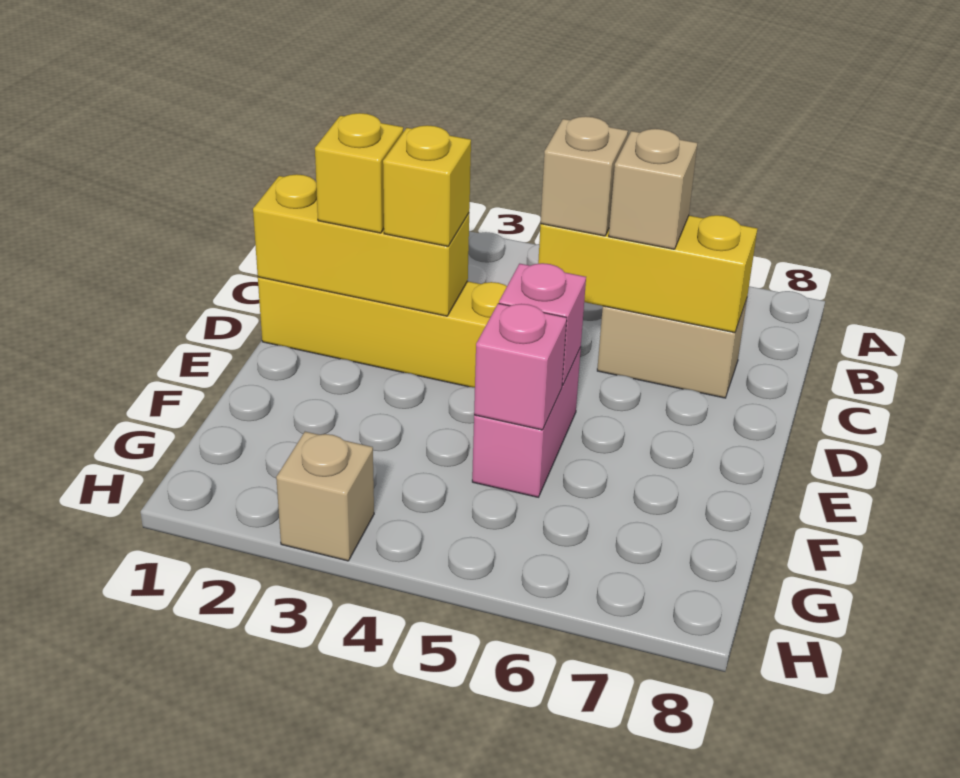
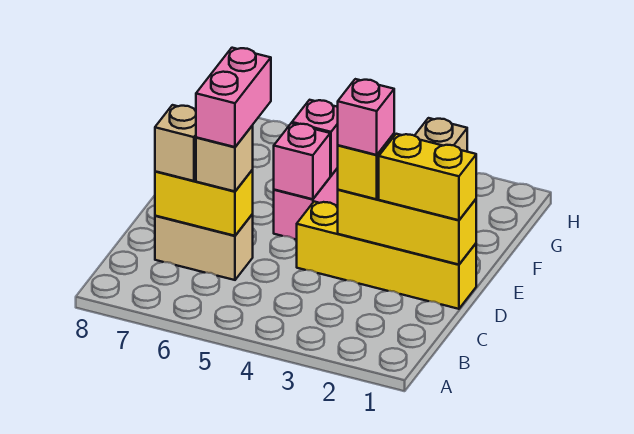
yellow 1x3 brick [538,215,757,333] -> yellow 1x2 brick [155,170,253,236]
tan 1x1 brick [541,116,628,236] -> tan 1x1 brick moved to [155,105,196,181]
none -> pink 1x2 brick [196,48,271,147]
yellow 1x1 brick [315,113,403,233] -> yellow 1x2 brick [379,134,476,220]
none -> pink 1x1 brick [338,79,394,155]

